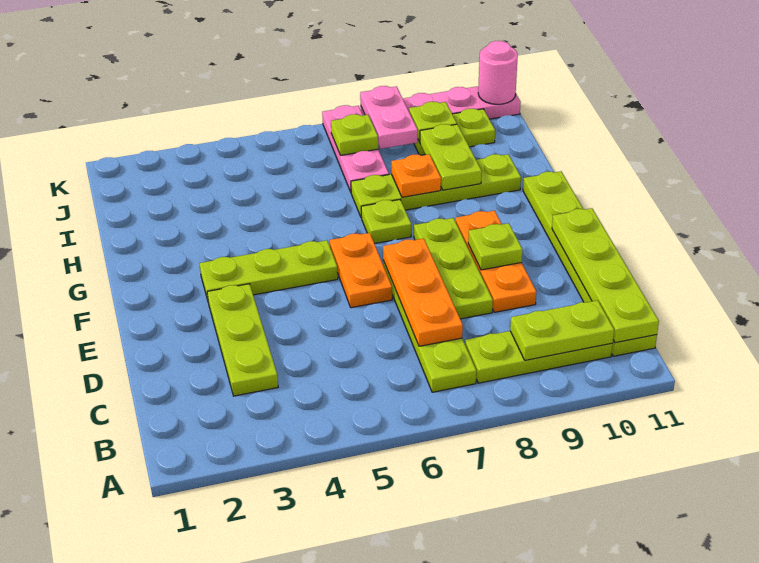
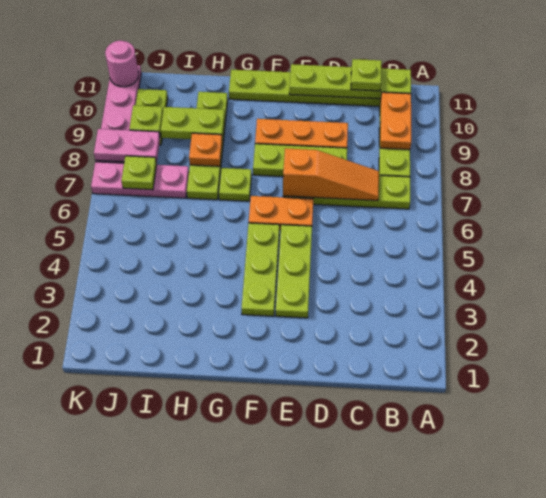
lime 1x2 plate [510,300,614,360] -> orange 1x2 plate [380,92,411,150]
lime 1x3 plate [207,284,278,396] -> lime 1x3 plate turned to [276,225,312,318]
orange 1x3 plate [383,239,463,346] -> orange 1x3 slope [283,148,379,200]
lime 1x1 plate [468,223,523,270] -> lime 1x1 plate moved to [351,59,382,91]

